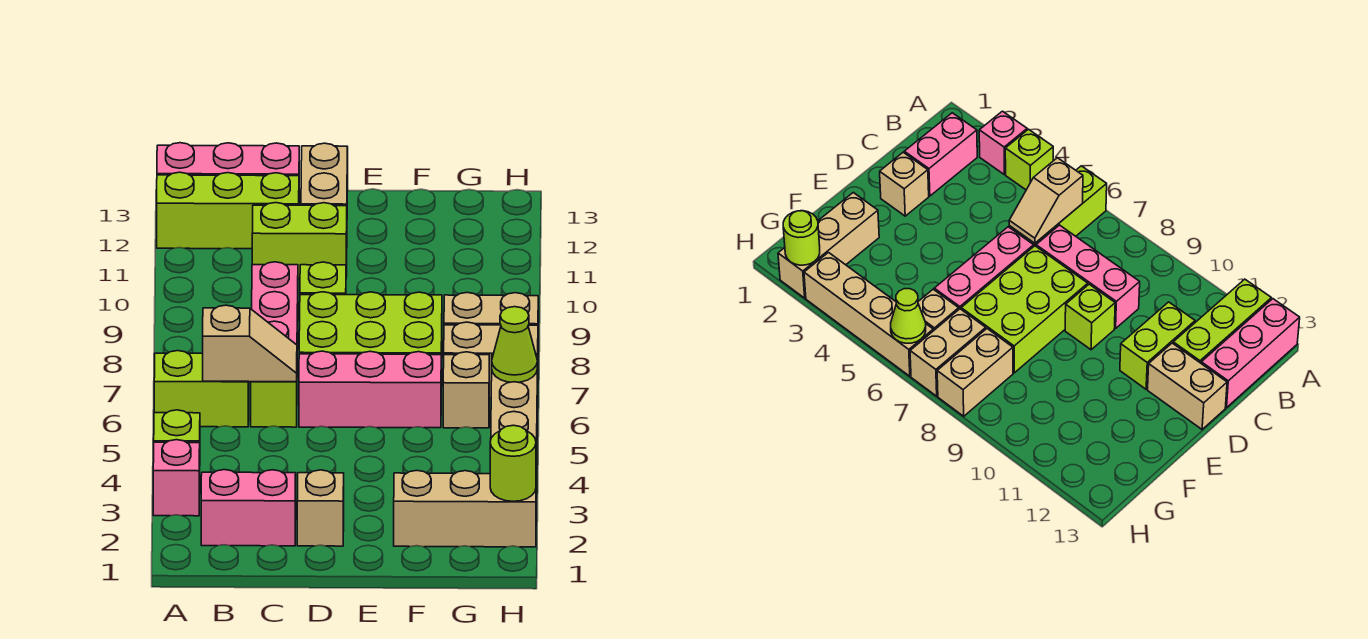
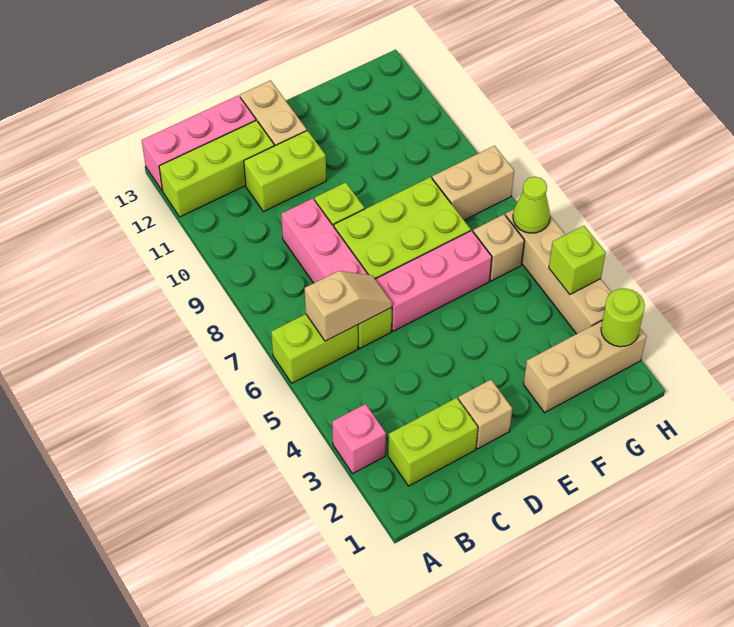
lime 1x1 brick [154,410,200,443] -> lime 1x1 brick moved to [549,226,606,294]
pink 1x2 brick [201,470,296,546] -> lime 1x2 brick [388,398,478,486]
tan 1x2 brick [444,322,538,398] -> none

